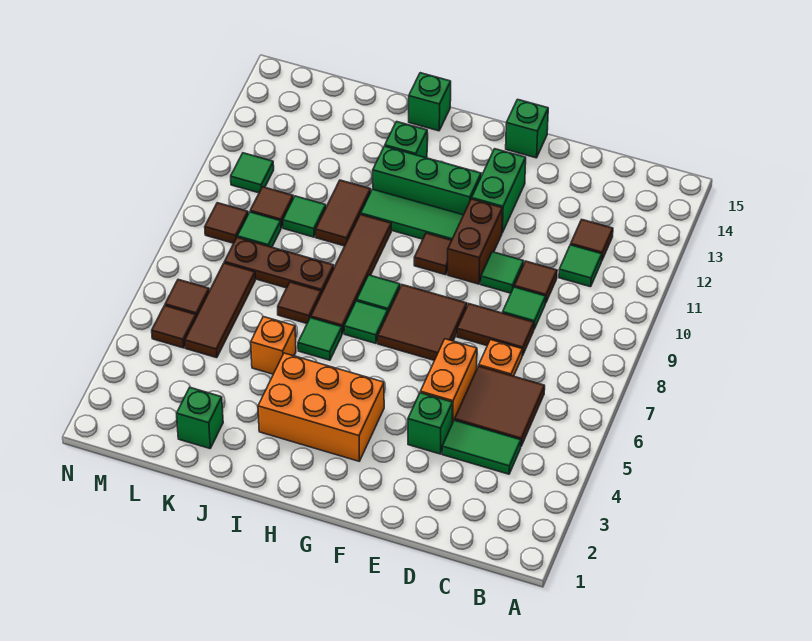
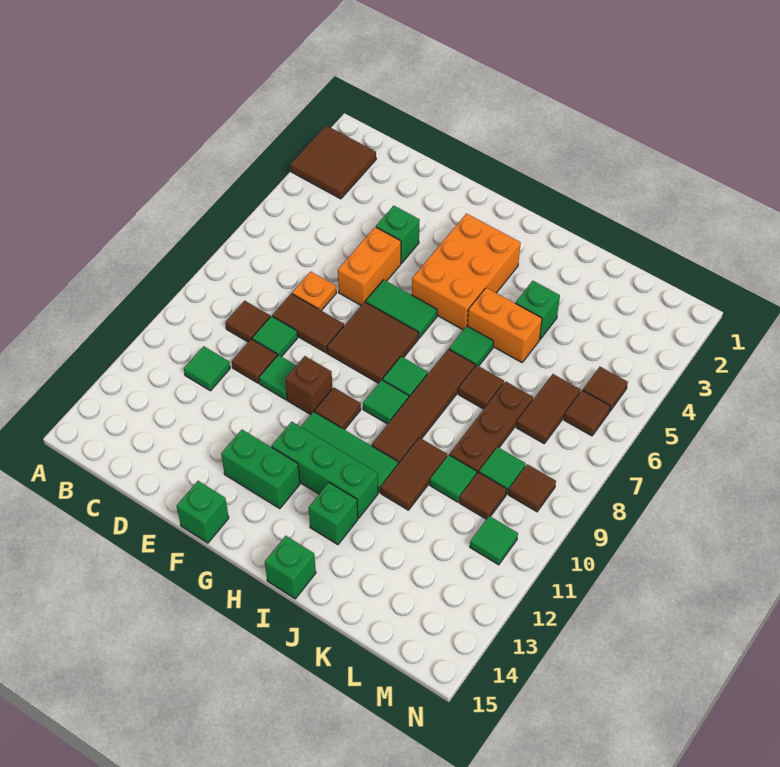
green 1x2 tile [442,420,521,474] -> green 1x2 tile moved to [366,280,437,338]
brown 2x2 tile [455,366,545,446] -> brown 2x2 tile moved to [290,125,376,199]
brown 1x1 tile [571,220,613,260] -> brown 1x1 tile moved to [225,301,270,342]
brown 1x2 brick [448,199,503,284] -> brown 1x1 brick [285,356,332,415]
green 1x2 brick [472,149,526,233] -> green 1x2 brick turned to [221,430,300,509]
orange 2x3 brick [258,353,384,461] -> orange 2x3 brick turned to [412,214,521,330]
green 1x1 tile [344,301,388,343] -> green 1x1 tile moved to [363,380,409,424]
orange 1x1 brick [251,317,296,374] -> orange 1x2 brick [467,288,542,362]
brown 1x3 plate [224,237,334,294] -> brown 1x3 plate turned to [450,381,533,473]
green 1x1 brick [177,388,223,449] -> green 1x1 brick moved to [515,281,560,339]
brown 1x3 tile [185,263,255,358] -> brown 1x2 tile [516,374,581,443]

